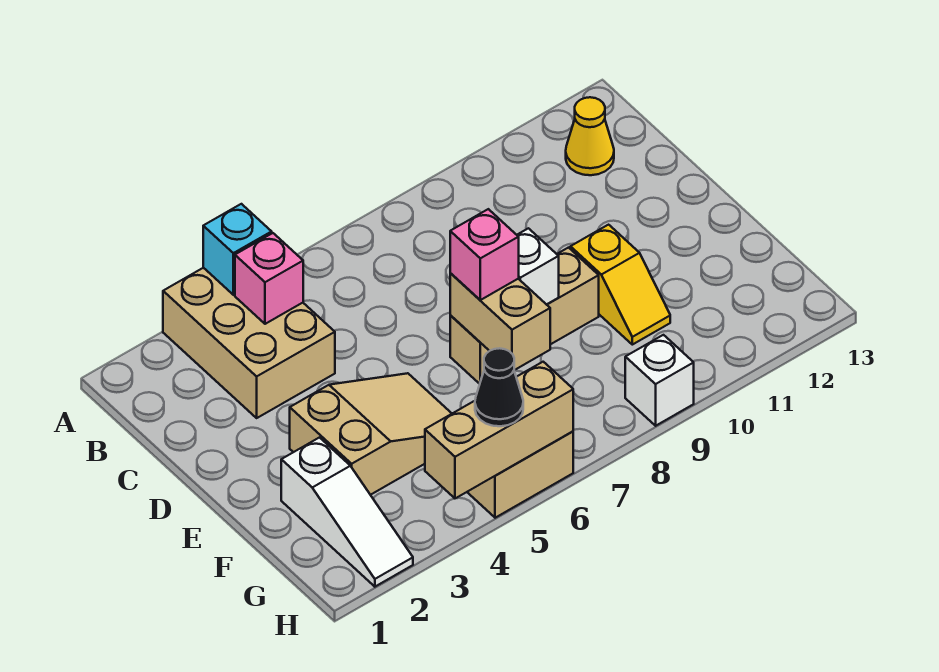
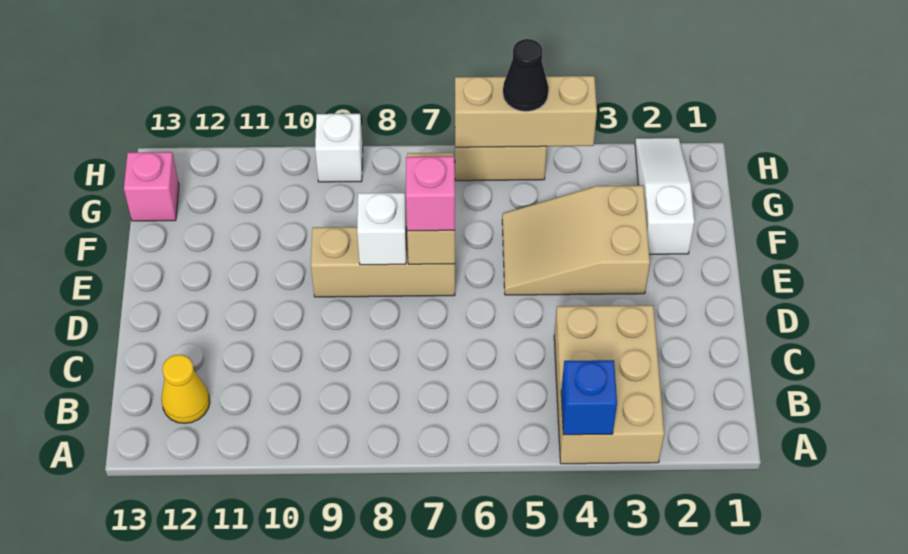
cyan 1x1 brick [203,204,272,295] -> blue 1x1 brick [561,360,617,435]
pink 1x1 brick [235,233,303,324] -> pink 1x1 brick moved to [124,152,179,221]
yellow 1x2 slope [570,225,670,345] -> none

